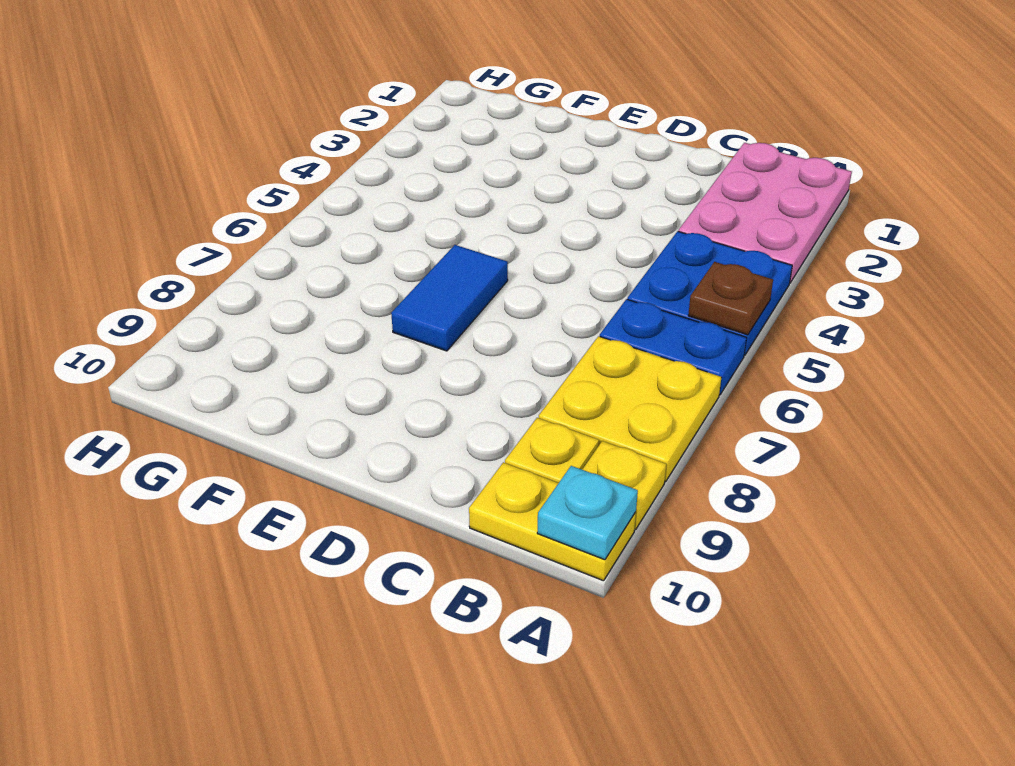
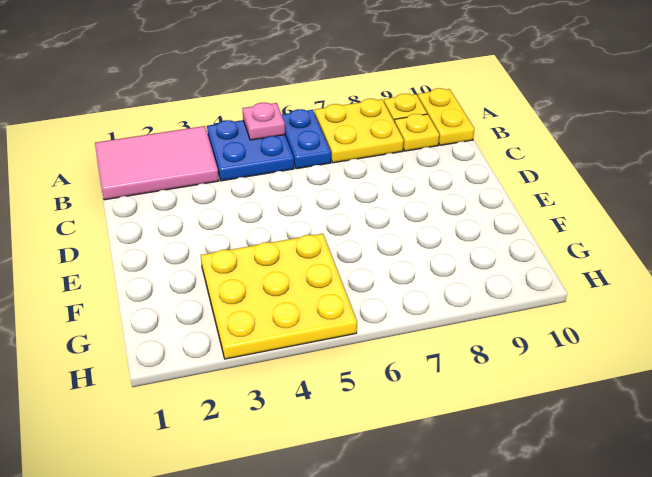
pink 2x3 plate [678,143,852,283] -> pink 2x3 tile [95,126,219,200]
brown 1x1 plate [688,262,773,335] -> pink 1x1 plate [242,103,285,140]
cyan 1x1 plate [537,466,638,560] -> none
blue 1x2 tile [391,245,508,351] -> none
none -> yellow 3x3 plate [201,234,357,359]

